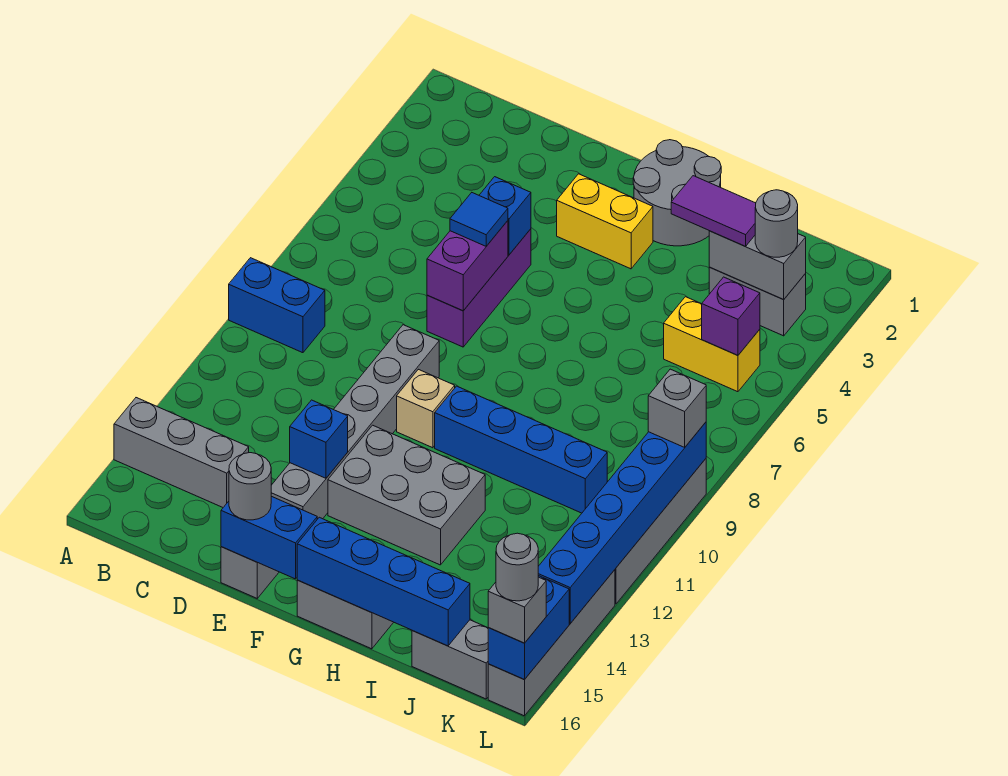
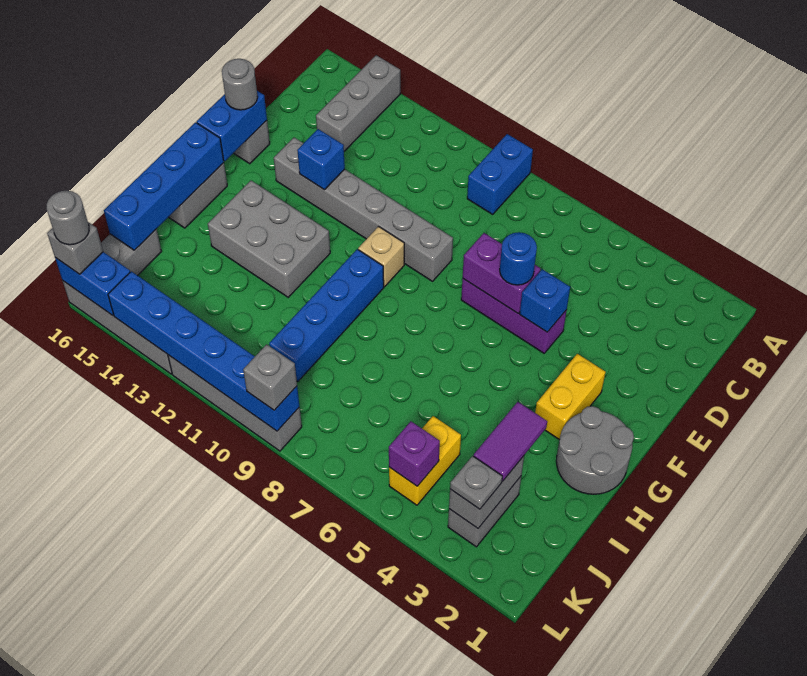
blue 1x1 tile [450,193,508,246] -> blue 1x1 round brick [500,232,537,285]
grey 2x3 brick [328,425,485,565] -> grey 2x3 brick turned to [208,181,330,297]
grey 1x1 round brick [755,190,798,257] -> grey 1x1 plate [450,456,502,509]

